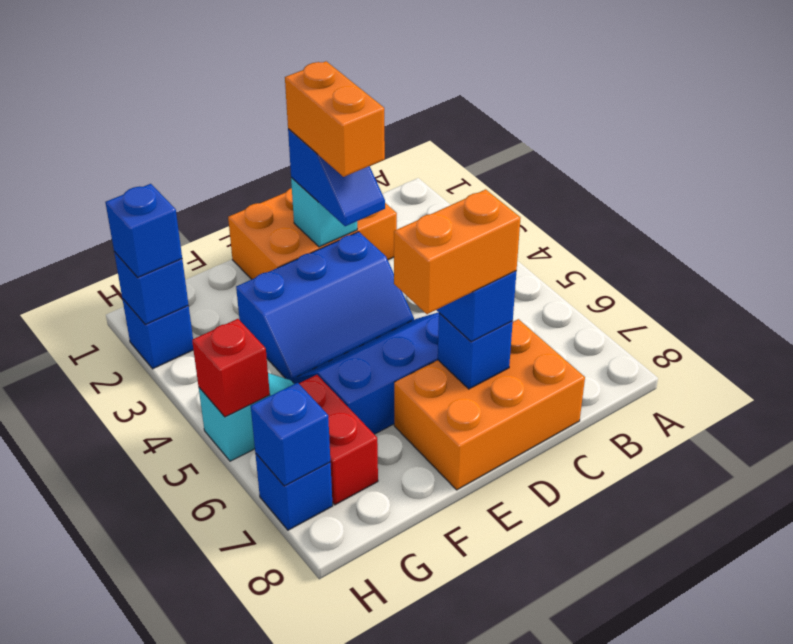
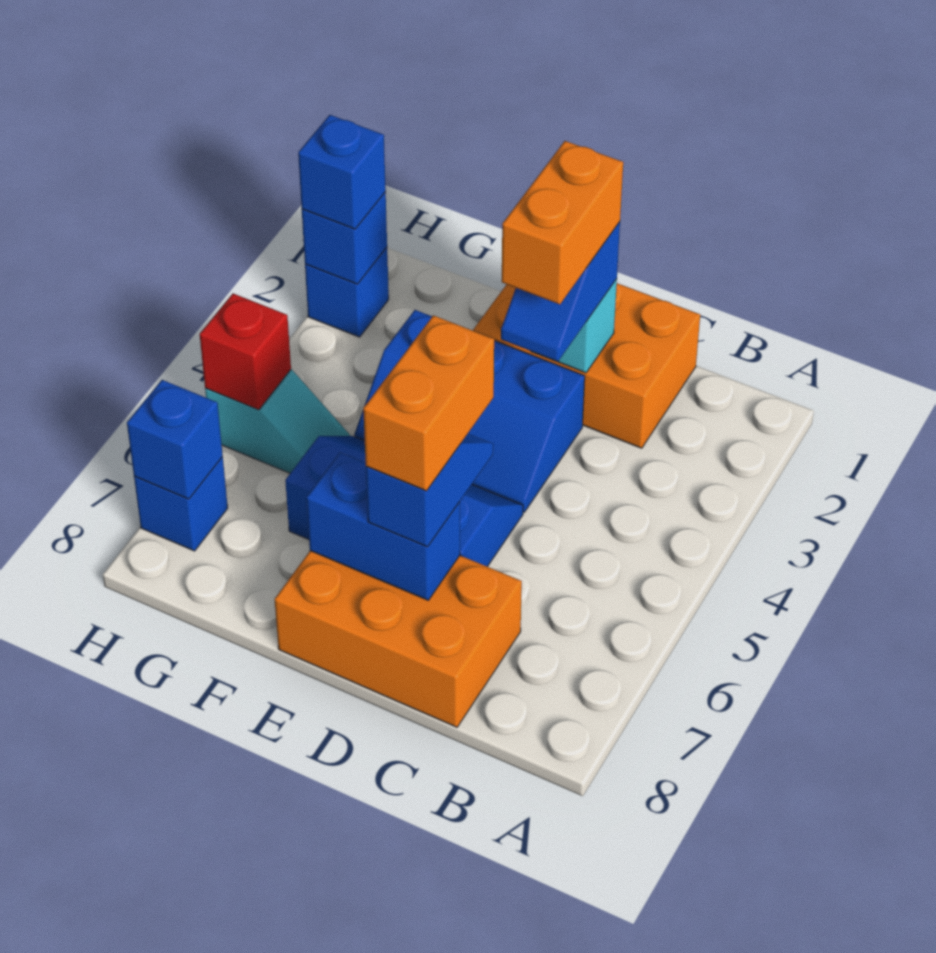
blue 1x1 brick [438,313,513,389] -> blue 1x2 brick [306,453,460,600]
orange 1x2 brick [394,189,520,314] -> orange 1x2 brick turned to [363,315,494,491]
red 1x2 brick [299,375,378,505] -> none

